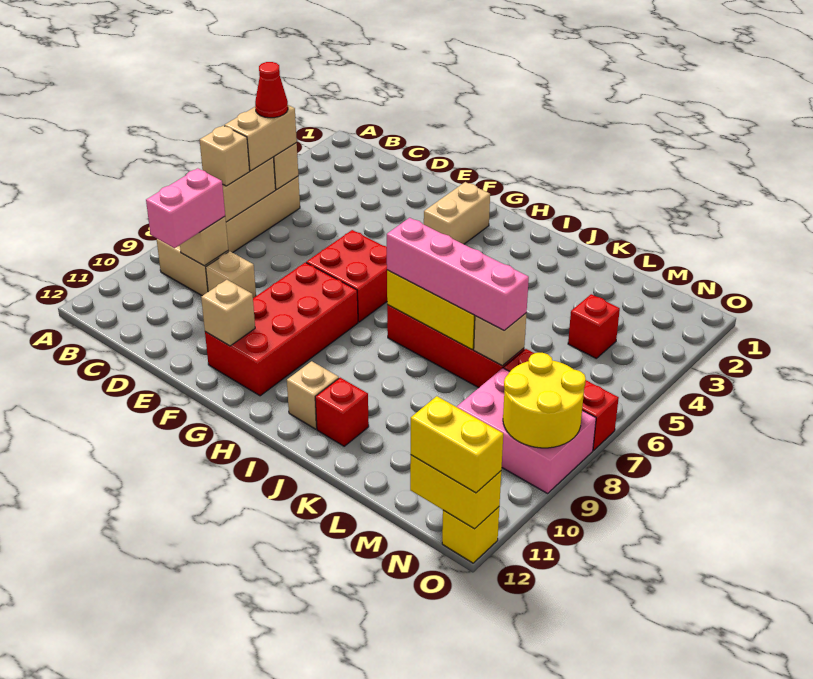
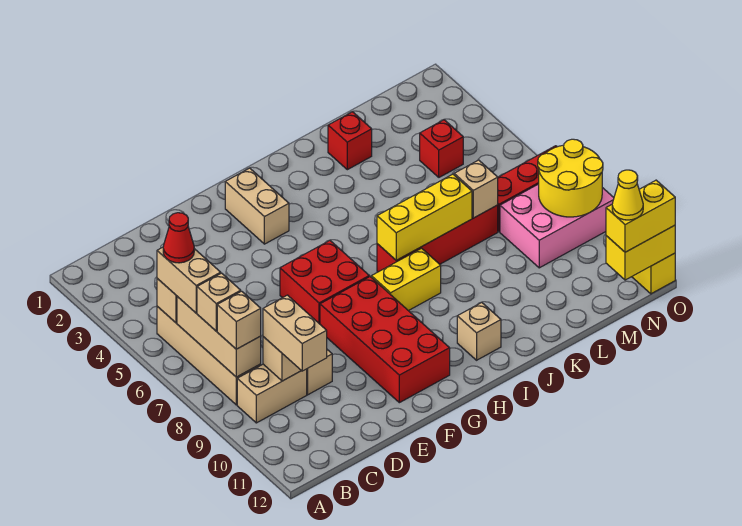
pink 1x2 brick [146,168,225,248] -> tan 1x2 brick [263,295,327,371]
tan 1x1 brick [201,280,255,346] -> tan 1x1 brick moved to [217,291,261,349]
none -> yellow 1x2 brick [371,248,441,311]
pink 1x4 brick [387,218,529,330] -> none
red 1x1 brick [315,378,369,446] -> red 1x1 brick moved to [328,112,372,170]
none -> yellow 1x1 cone [612,170,643,220]

